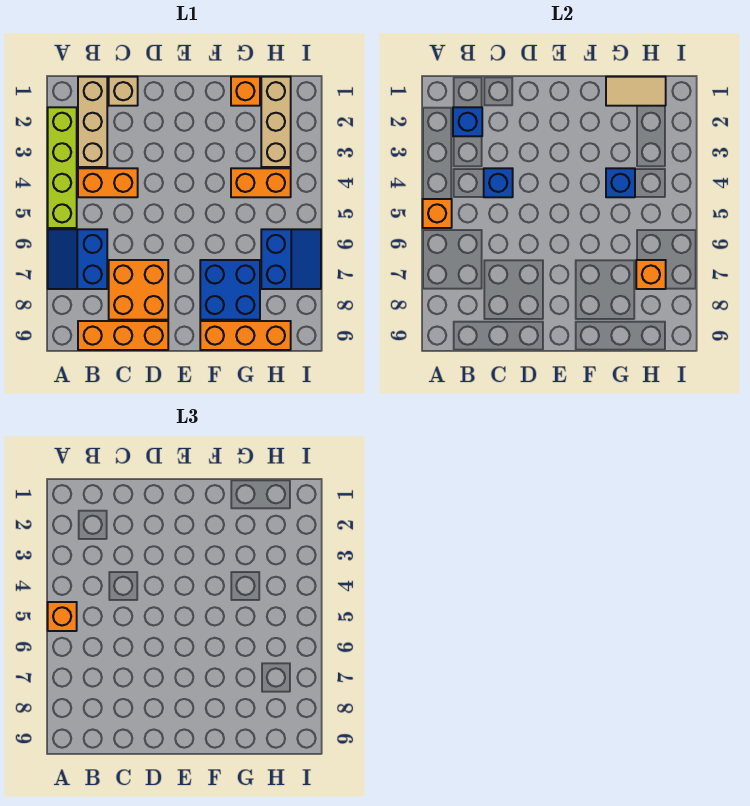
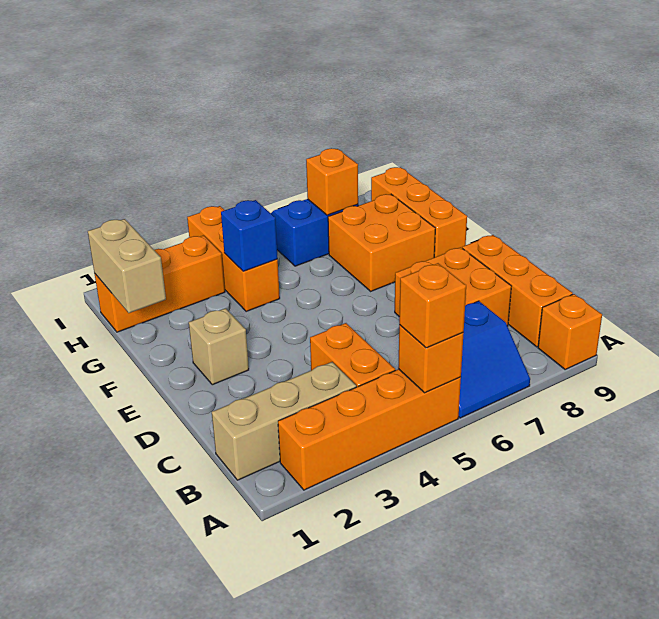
lime 1x4 brick [48,107,77,228] -> orange 1x4 brick [278,369,461,490]
blue 1x1 brick [453,107,482,136] -> none
tan 1x1 brick [109,77,138,106] -> tan 1x1 brick moved to [189,308,249,385]
blue 1x1 brick [484,168,513,197] -> none
blue 2x2 brick [200,260,260,320] -> orange 2x2 brick [328,194,435,291]
orange 1x1 brick [231,77,260,106] -> orange 1x1 brick moved to [538,294,602,370]
tan 1x2 tile [606,77,666,106] -> tan 1x2 brick [88,219,166,313]
orange 1x2 brick [231,168,291,197] -> orange 1x3 brick [187,206,280,311]
tan 1x3 brick [261,77,291,167] -> orange 1x3 brick [95,235,225,332]

